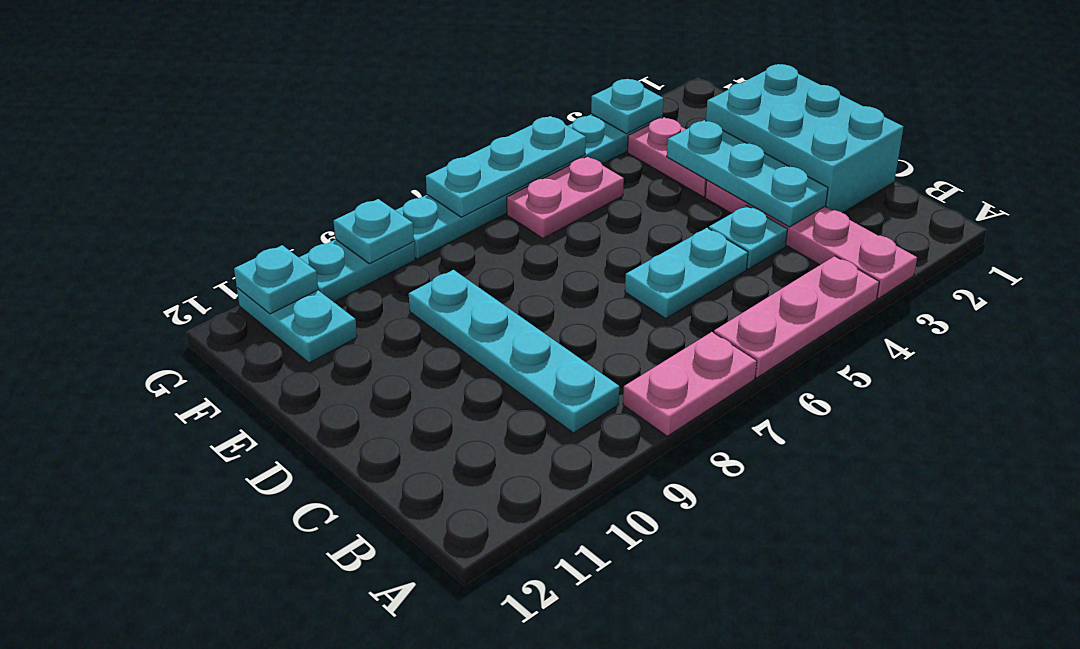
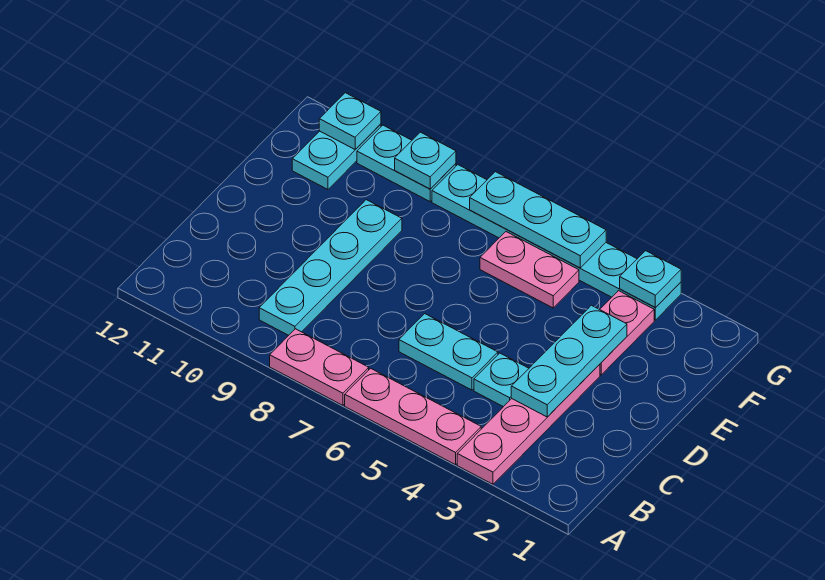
cyan 2x3 brick [706,64,903,213] -> none

